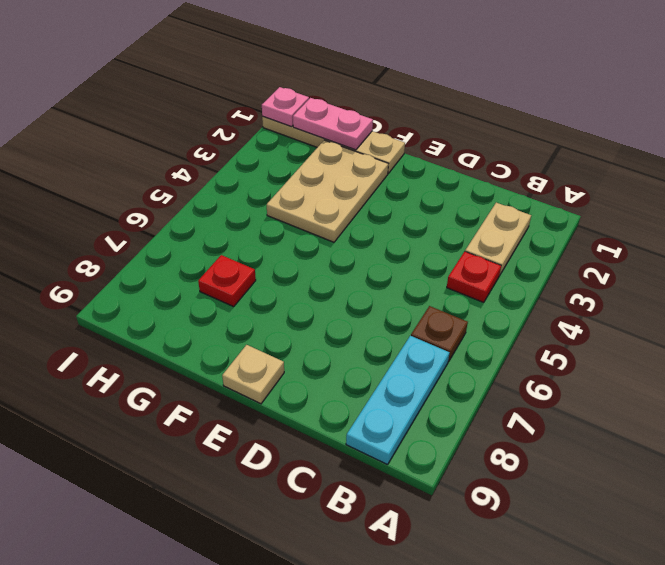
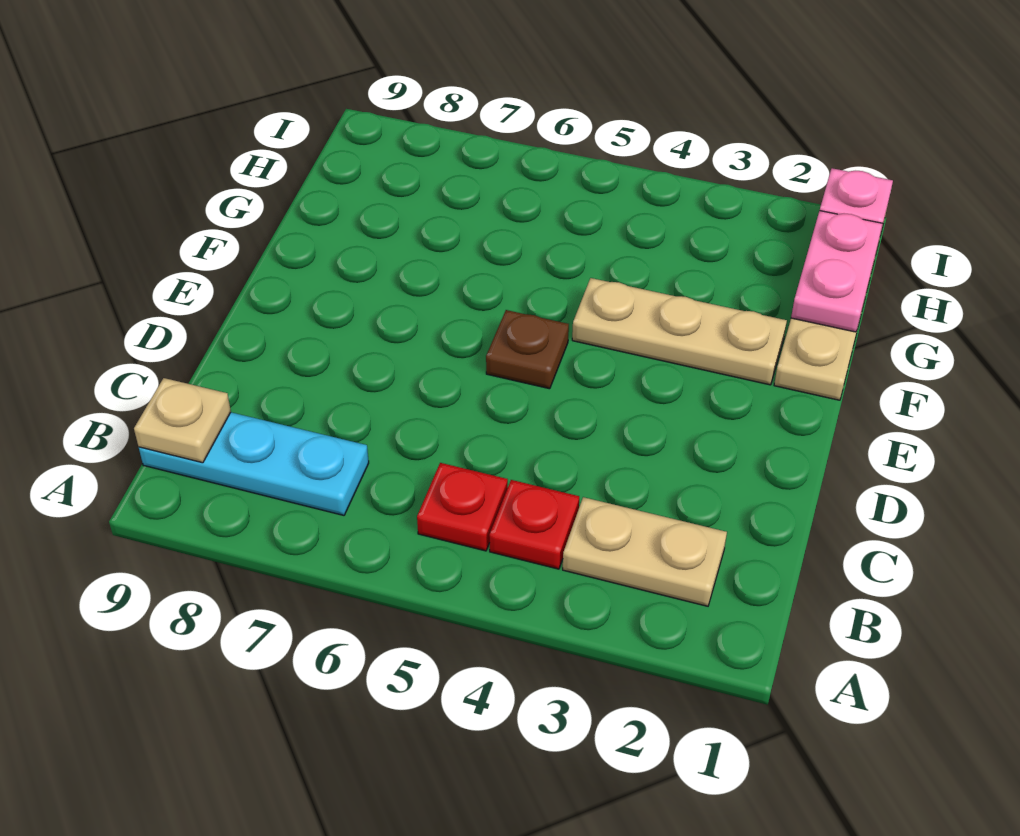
brown 1x1 plate [411,306,468,362] -> brown 1x1 plate moved to [486,310,569,389]
tan 1x1 plate [222,345,284,404] -> tan 1x1 plate moved to [134,378,231,463]
tan 2x3 plate [267,140,388,242] -> tan 1x3 plate [572,278,787,385]
red 1x1 plate [198,255,256,307] -> red 1x1 plate moved to [417,463,508,551]

